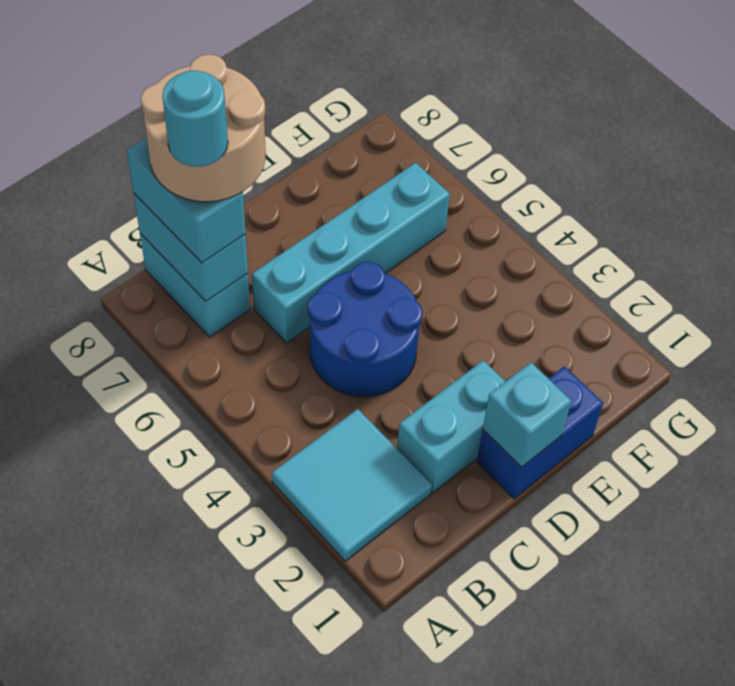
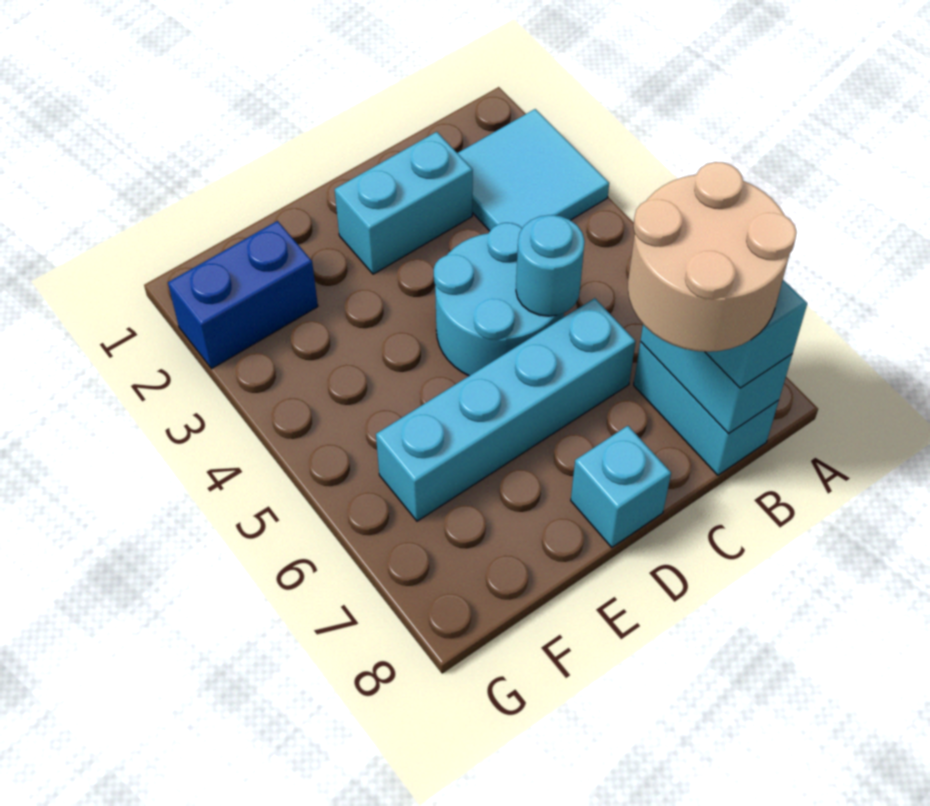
cyan 1x1 round brick [162,71,228,167] -> cyan 1x1 round brick moved to [516,215,585,316]
blue 2x2 round brick [308,262,422,397] -> cyan 2x2 round brick [434,223,564,376]
blue 1x2 brick [477,366,603,499] -> blue 1x2 brick moved to [168,221,318,369]
cyan 1x1 brick [483,362,571,467] -> cyan 1x1 brick moved to [571,426,671,547]

